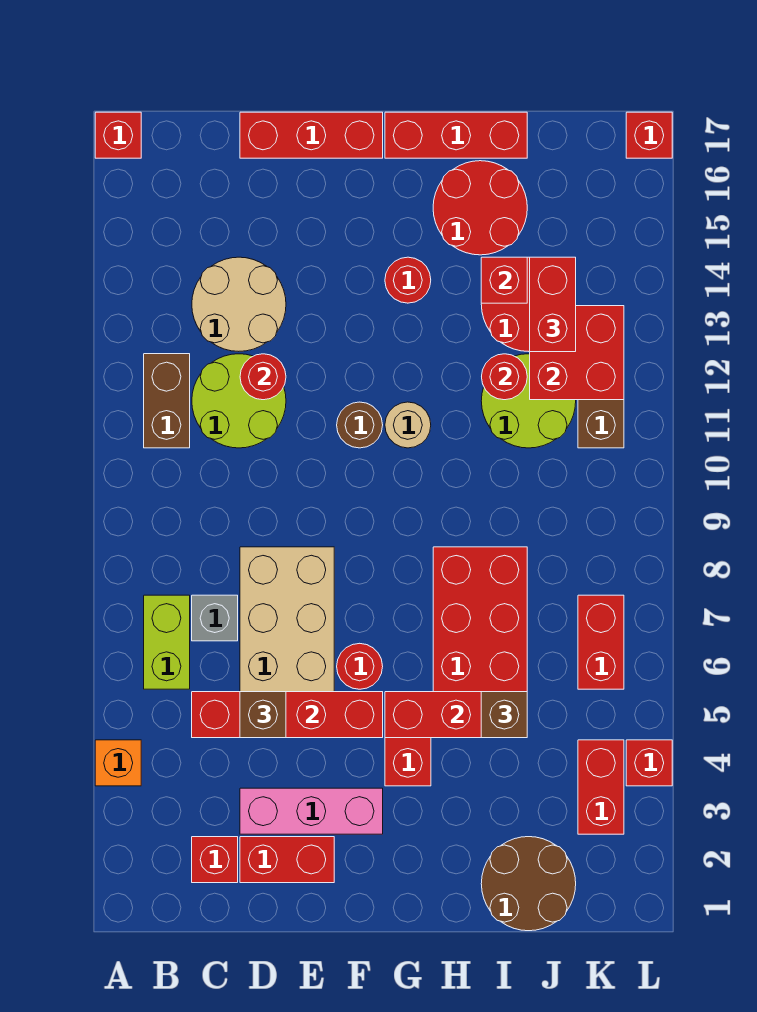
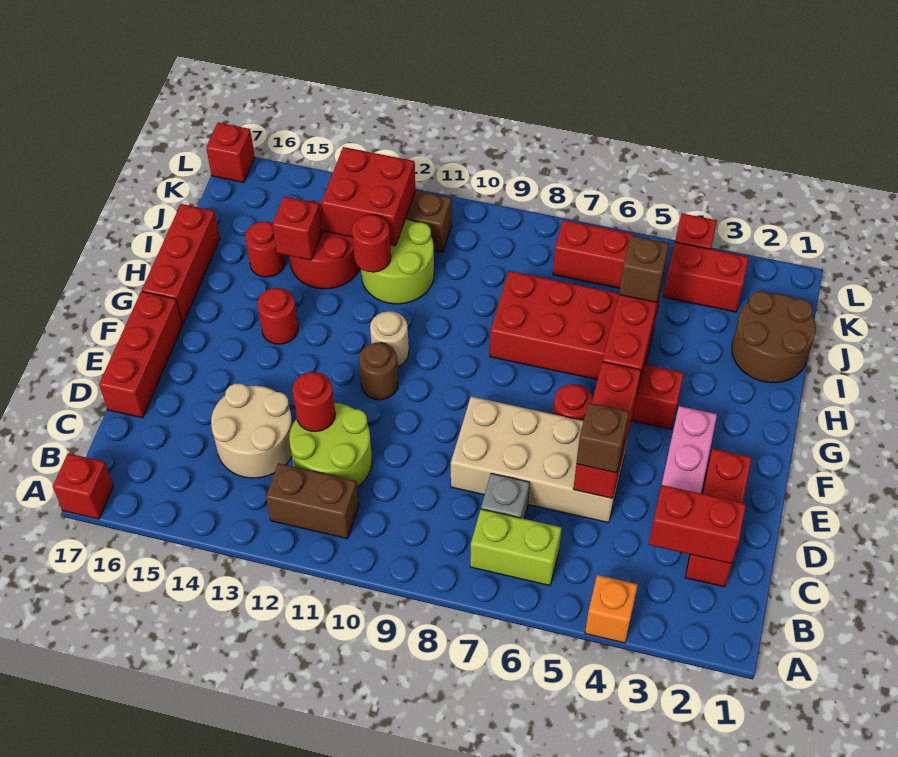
red 1x4 brick [192,692,383,738] -> red 1x3 brick [573,362,641,498]
red 2x2 round brick [433,161,527,255] -> red 1x1 round brick [245,221,285,277]
red 1x2 brick [530,257,576,352] -> red 1x2 brick moved to [649,485,746,564]

